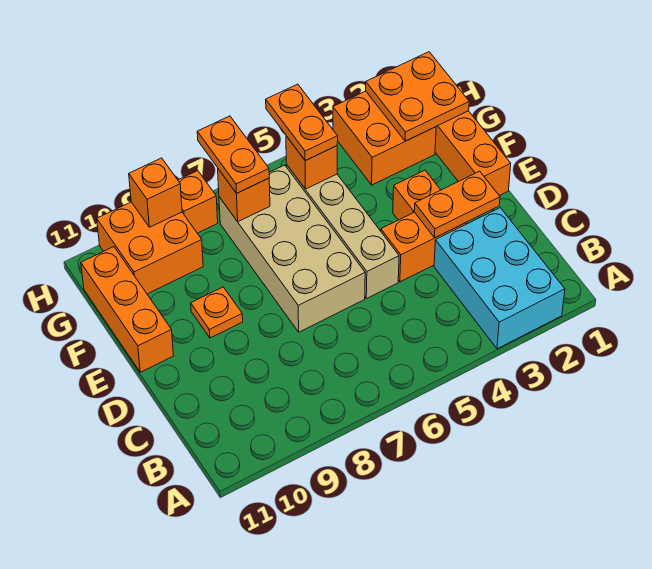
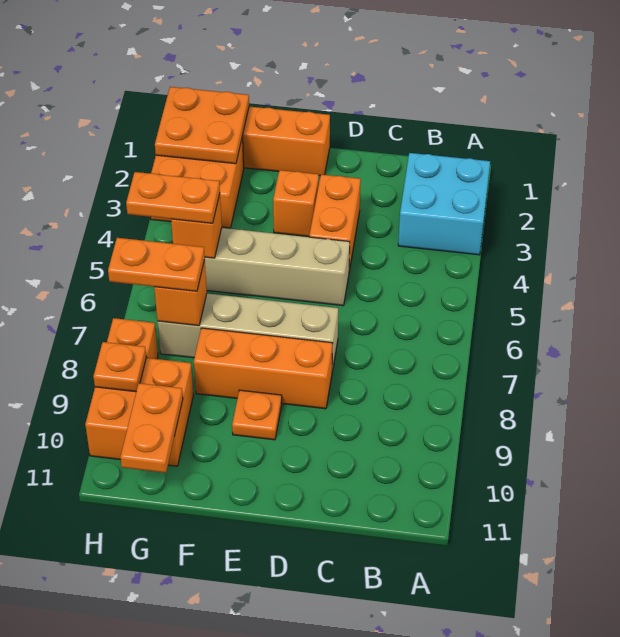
cyan 2x3 brick [434,208,565,349] -> cyan 2x2 brick [398,153,490,255]
orange 1x2 plate [414,171,500,238] -> orange 1x2 plate moved to [120,383,183,473]
tan 2x4 brick [219,165,365,332] -> tan 1x4 brick [158,294,338,372]
orange 1x3 brick [81,247,174,372] -> orange 1x3 brick moved to [194,328,333,409]
orange 1x1 brick [129,158,182,227] -> orange 1x1 plate [93,342,146,392]

